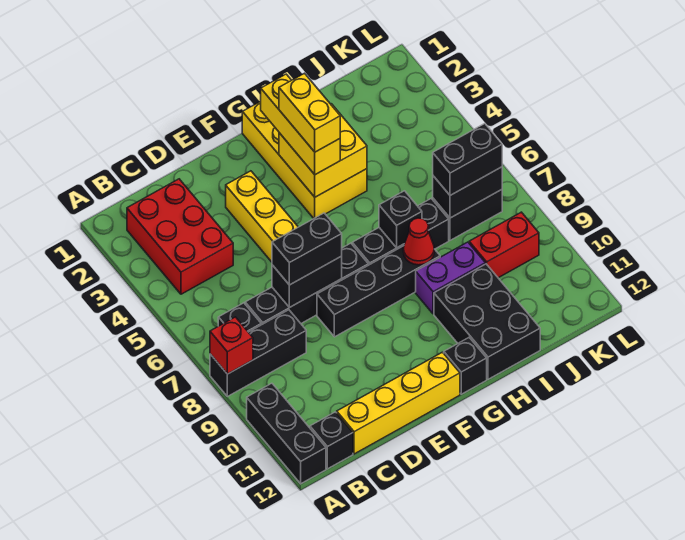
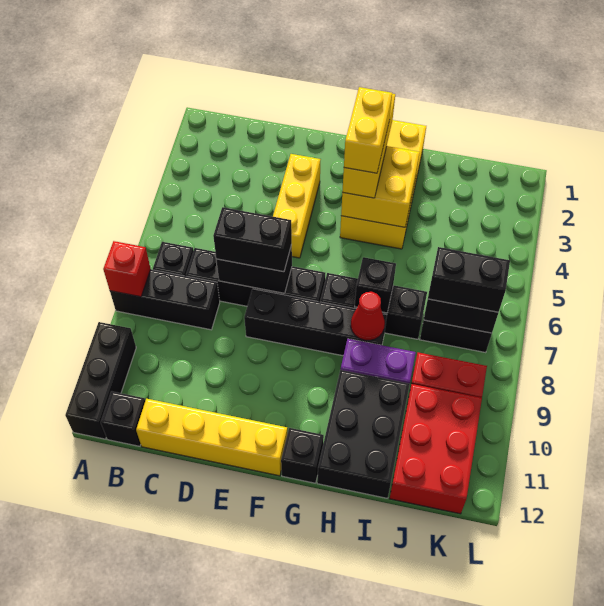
red 2x3 brick [127,179,233,294] -> red 2x3 brick moved to [390,384,482,514]

